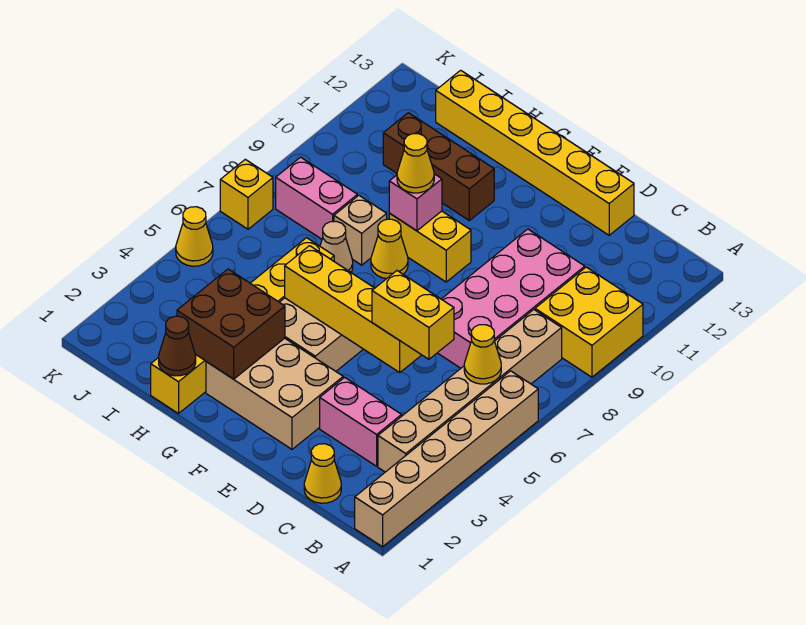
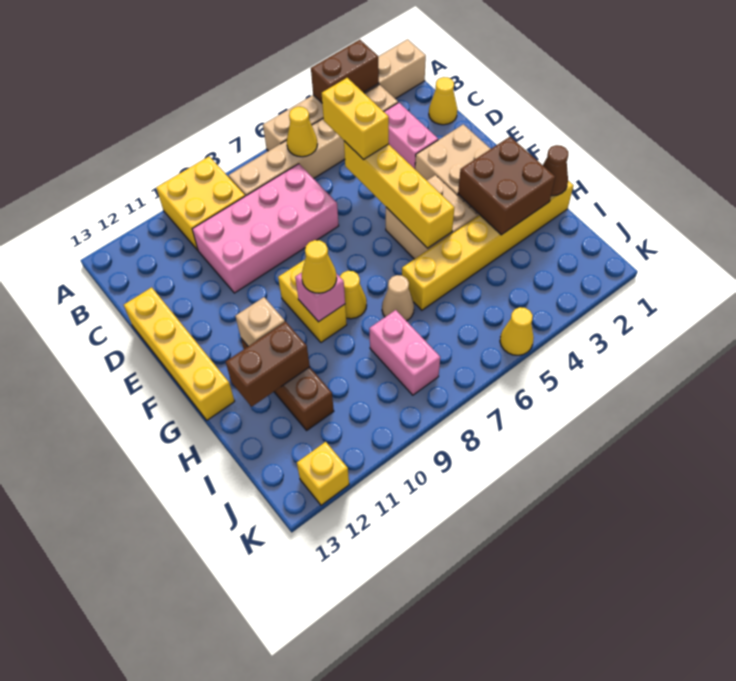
none -> brown 1x2 brick [311,40,379,103]
yellow 1x6 brick [436,70,634,235] -> yellow 1x4 brick [124,287,235,420]
tan 1x1 brick [334,195,387,265] -> tan 1x1 brick moved to [235,297,285,346]
none -> brown 1x2 brick [226,322,310,407]
yellow 1x1 brick [220,159,273,229] -> yellow 1x1 brick moved to [297,442,349,505]

